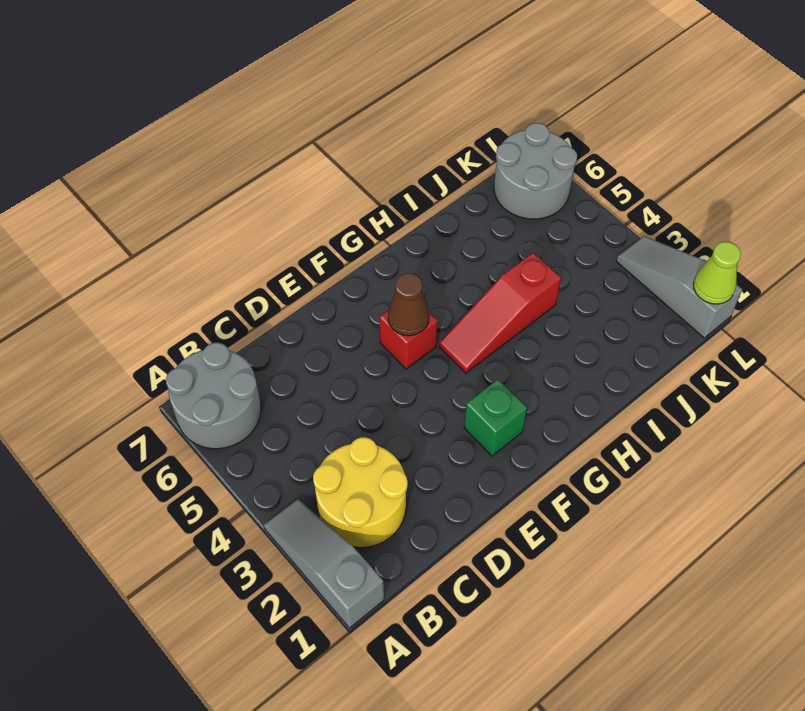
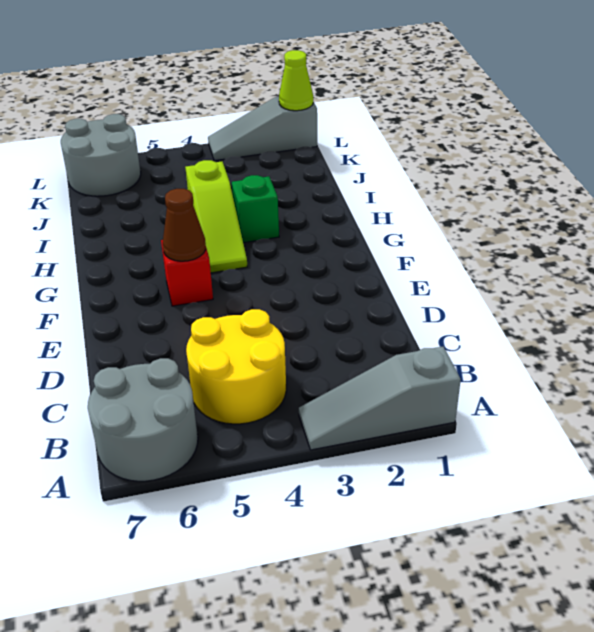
yellow 2x2 round brick [313,437,408,547] -> yellow 2x2 round brick moved to [186,309,286,424]
green 1x1 brick [464,379,527,456] -> green 1x1 brick moved to [232,175,279,243]
red 1x3 slope [439,253,561,373] -> lime 1x3 slope [185,160,247,273]

